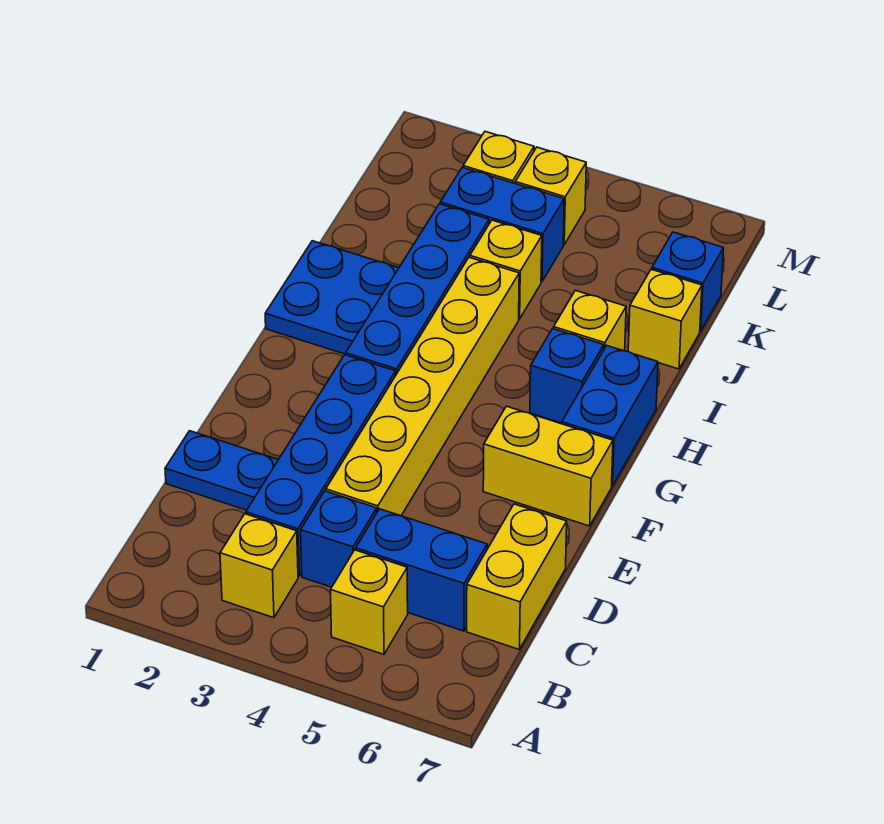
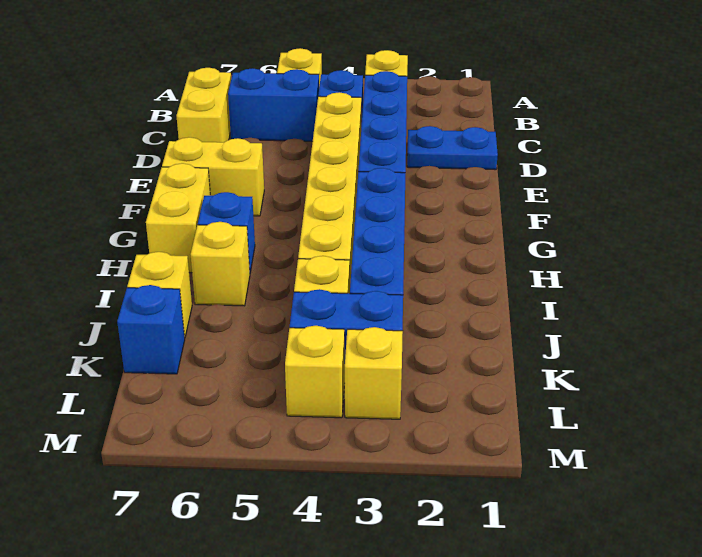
blue 1x2 brick [562,346,658,486] -> yellow 1x2 brick [146,163,210,273]
blue 2x2 plate [265,241,399,354] -> none

